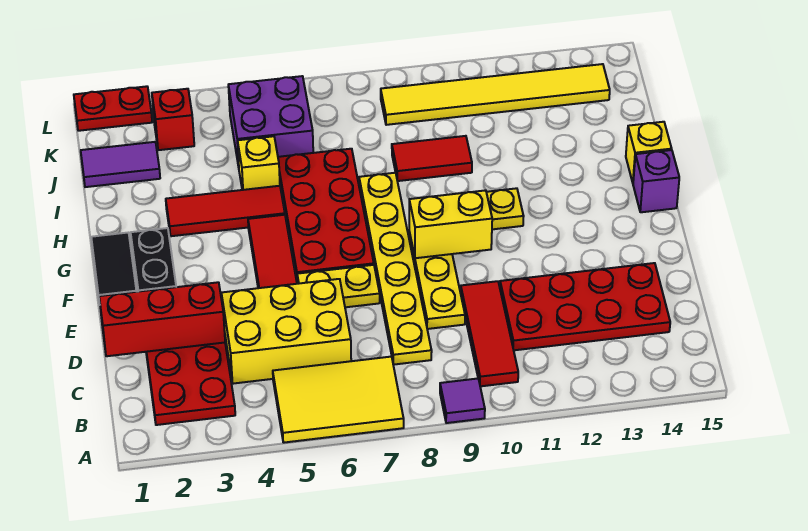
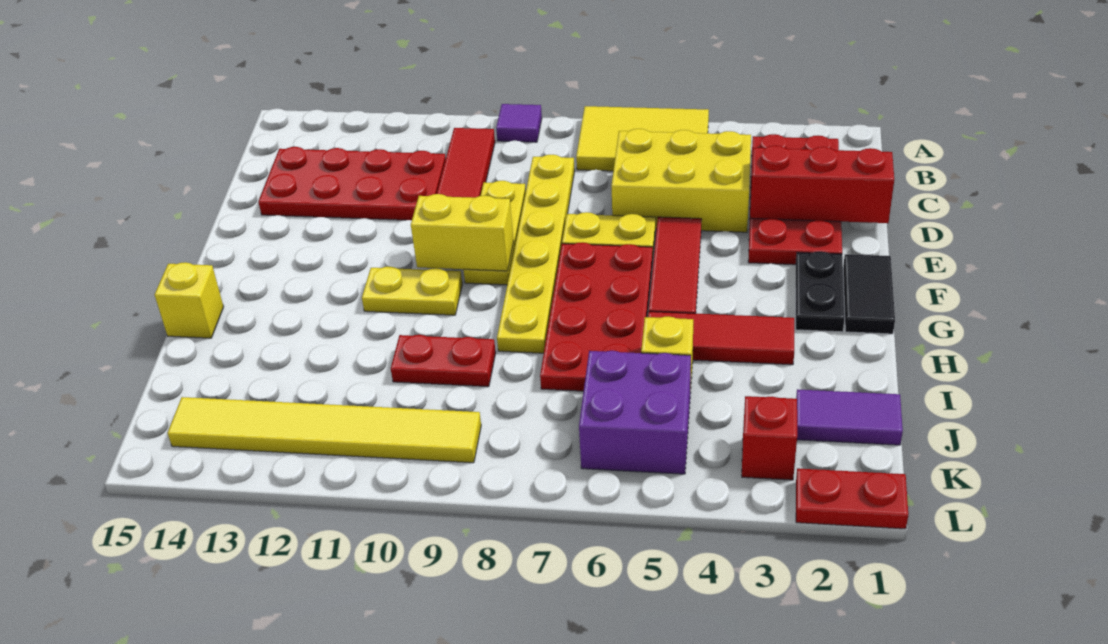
purple 1x1 brick [633,150,679,212] -> none
red 1x2 tile [392,136,472,181] -> red 1x2 plate [391,335,496,387]

